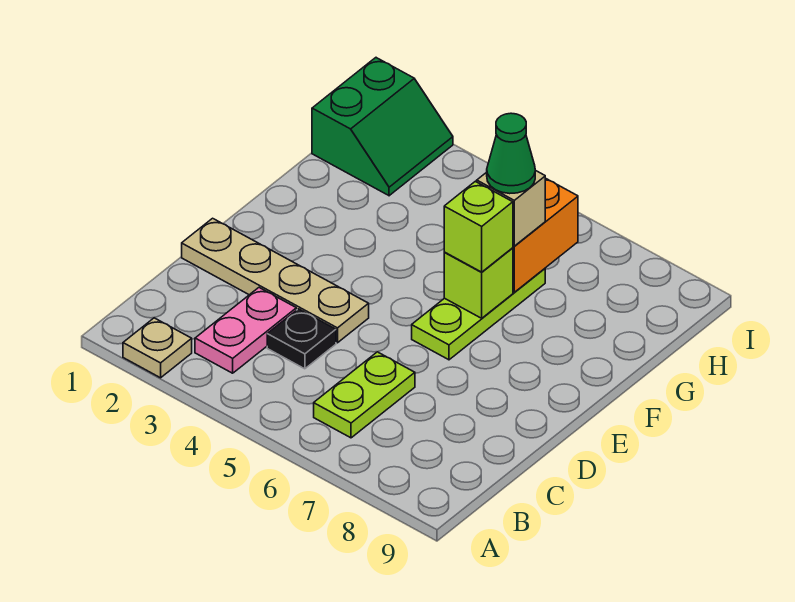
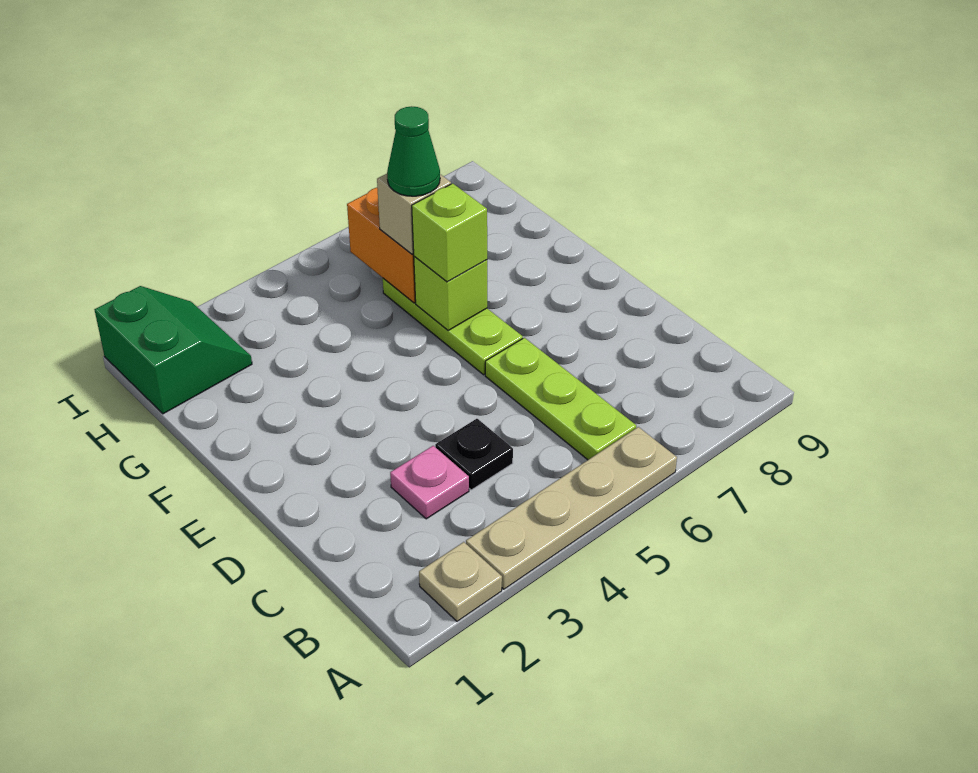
pink 1x2 plate [195,288,296,373] -> pink 1x1 plate [390,446,469,519]
lime 1x2 plate [314,352,415,438] -> lime 1x3 plate [485,338,636,460]
tan 1x4 plate [182,218,369,343] -> tan 1x4 plate moved to [466,427,677,589]

